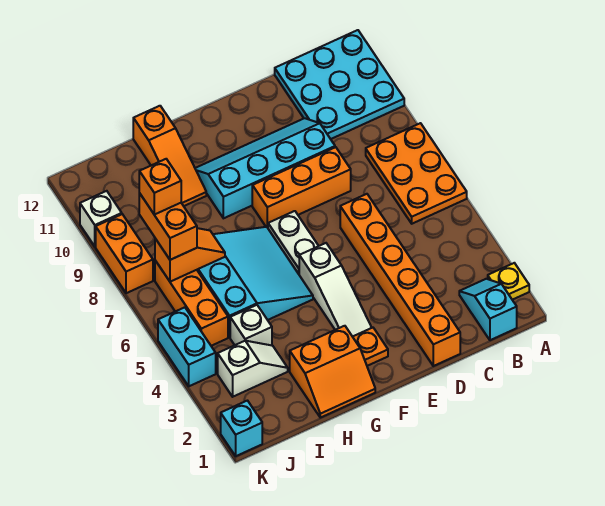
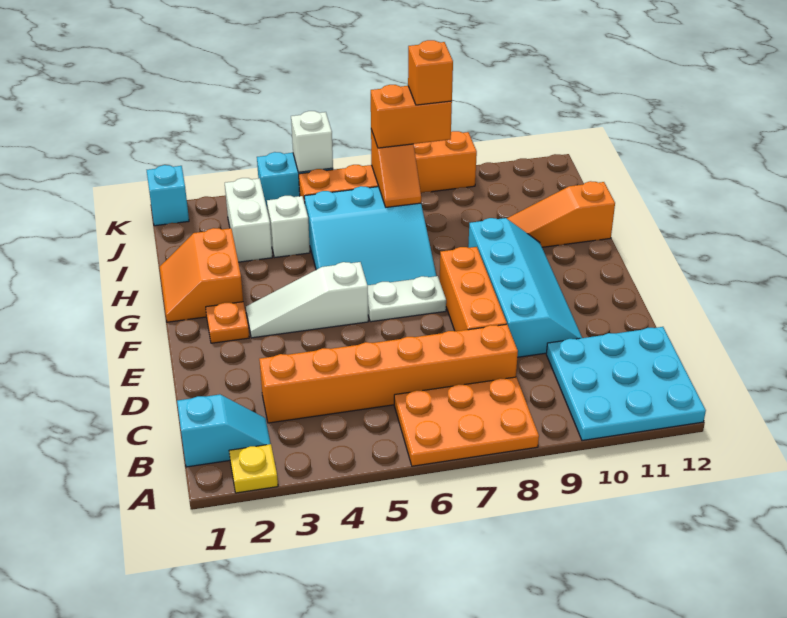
orange 1x6 brick [340,194,460,366] -> orange 1x6 brick moved to [259,324,518,423]
white 1x2 slope [218,341,288,397] -> white 1x2 brick [225,178,272,262]
white 1x1 brick [80,191,122,247] -> white 1x1 brick moved to [291,111,333,172]

